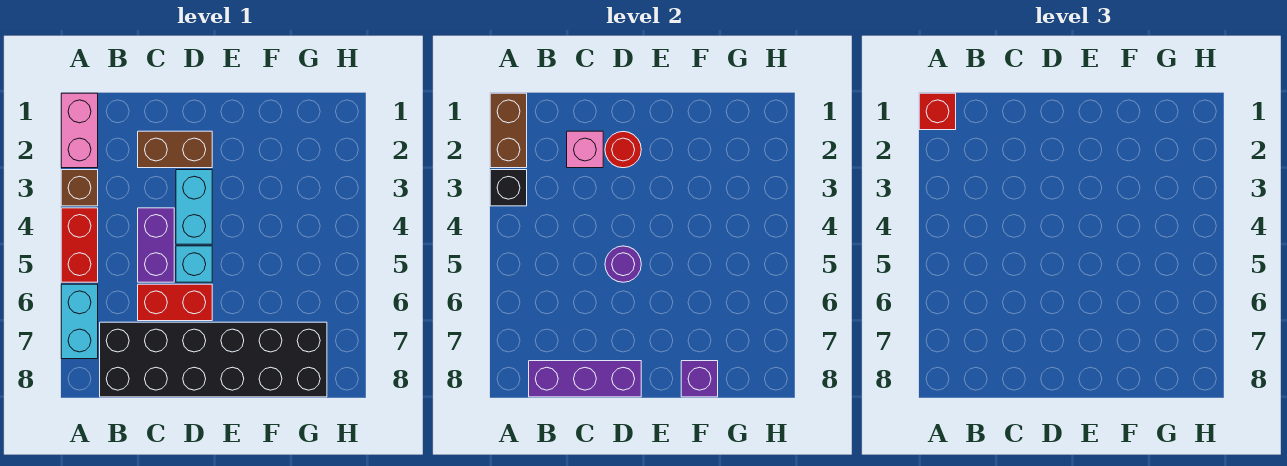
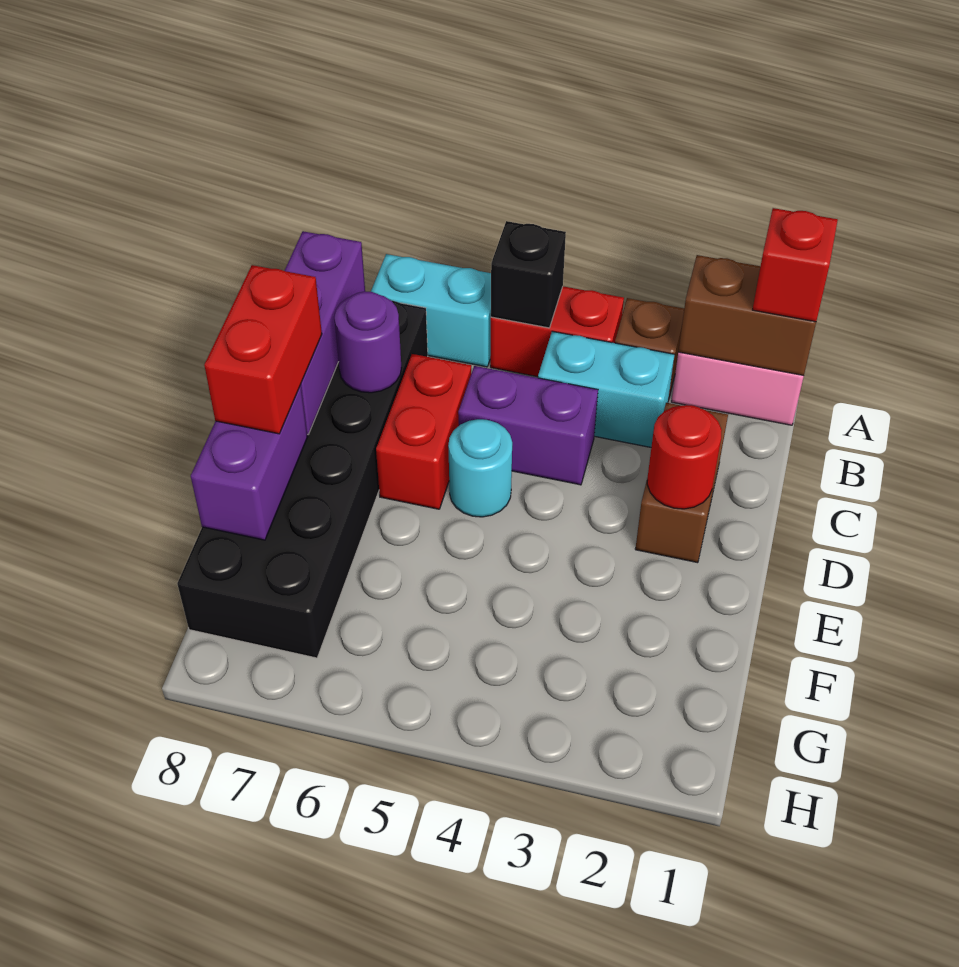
black 1x1 brick [490,170,527,206] -> black 1x1 brick moved to [491,221,566,328]
pink 1x1 brick [567,131,603,168] -> none
cyan 1x2 brick [176,170,212,244] -> cyan 1x2 brick moved to [538,331,675,447]
cyan 1x1 brick [176,246,212,282] -> cyan 1x1 round brick [448,419,512,517]
purple 1x1 round brick [605,246,641,282] -> purple 1x1 round brick moved to [334,291,401,393]
none -> red 1x2 brick [204,265,322,434]
purple 1x1 brick [681,361,718,397] -> purple 1x2 brick [191,385,307,540]

